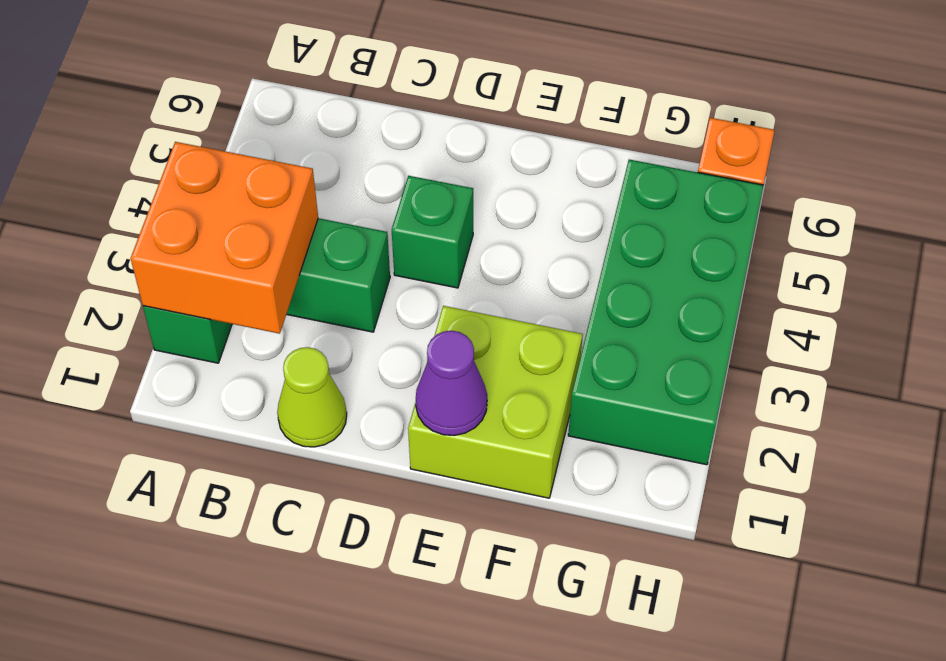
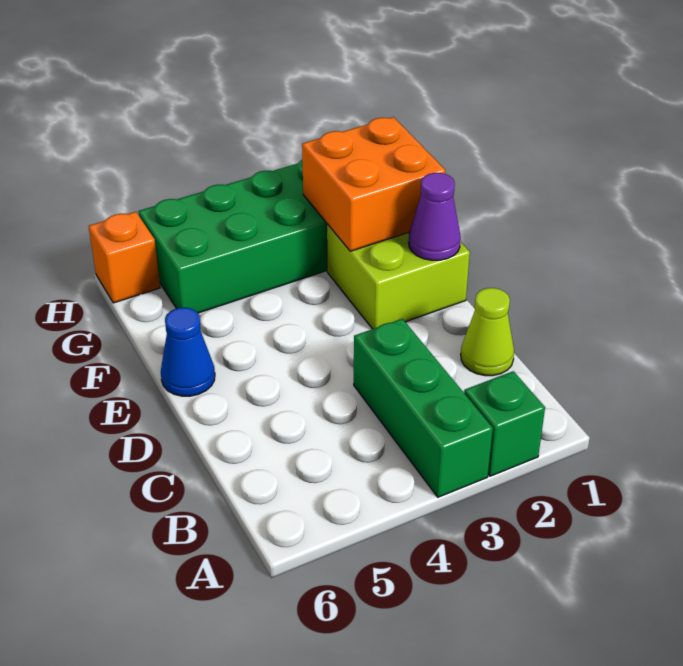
orange 2x2 brick [131,142,318,334] -> orange 2x2 brick moved to [302,117,445,251]
green 1x1 brick [392,176,473,288] -> none
none -> blue 1x1 cone [161,307,215,396]

